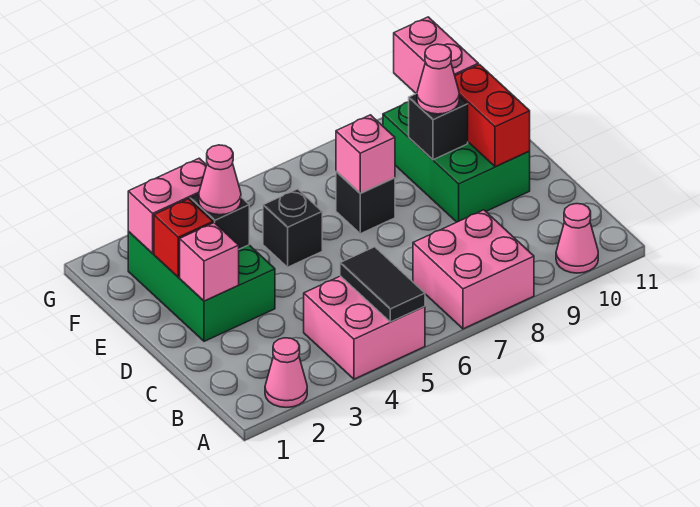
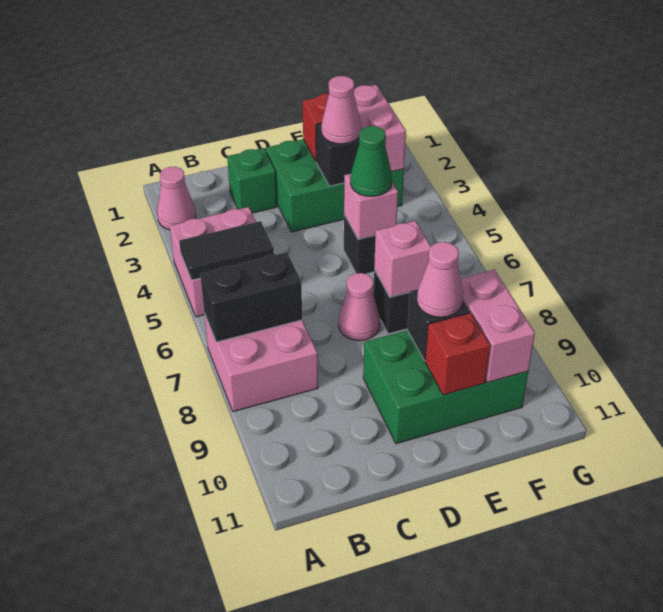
none -> black 1x2 brick [200,252,302,342]
pink 1x1 cone [556,204,598,273] -> pink 1x1 cone moved to [339,273,380,341]
none -> green 1x1 brick [227,148,277,213]
pink 1x1 brick [180,223,239,301] -> pink 1x1 brick moved to [344,174,398,239]
red 1x2 brick [455,65,530,167] -> red 1x1 brick [425,313,490,395]
none -> green 1x1 cone [350,126,392,196]
pink 1x2 brick [394,17,478,94] -> pink 1x2 brick turned to [460,270,535,383]

